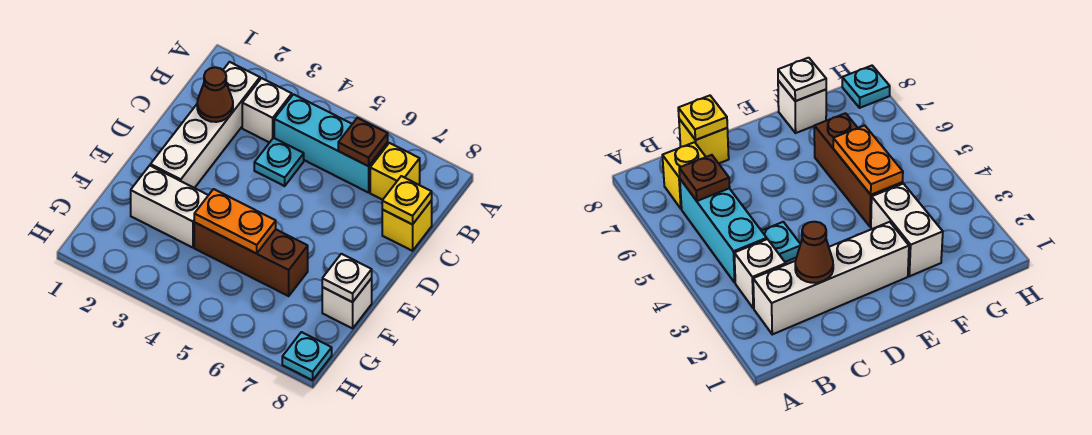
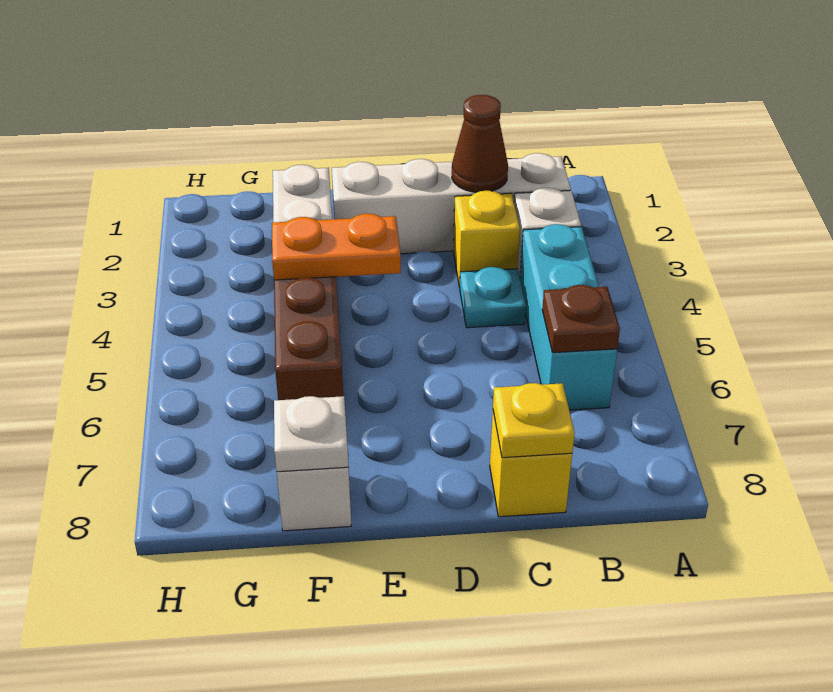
yellow 1x1 brick [370,143,420,200] -> yellow 1x1 brick moved to [454,191,520,288]
orange 1x2 plate [194,189,276,254] -> orange 1x2 plate turned to [272,214,401,280]
cyan 1x1 plate [282,332,332,380] -> none

